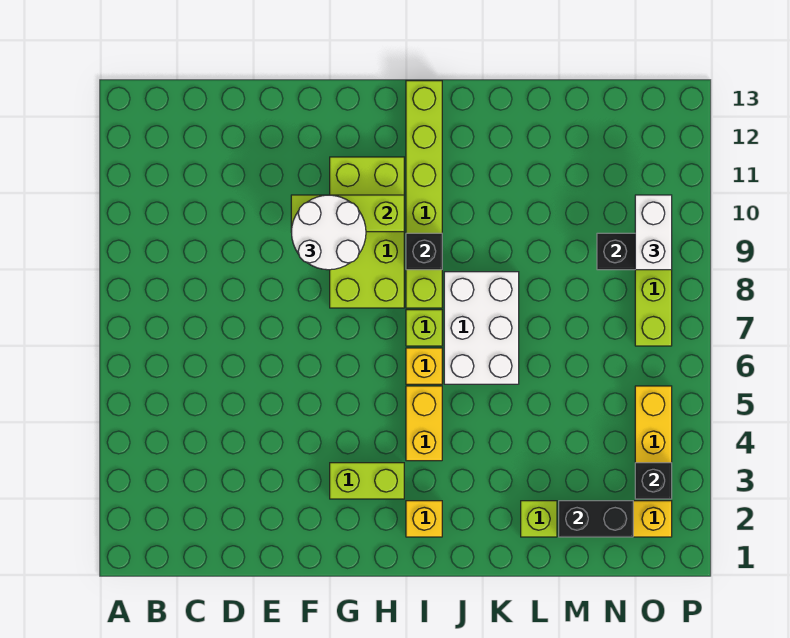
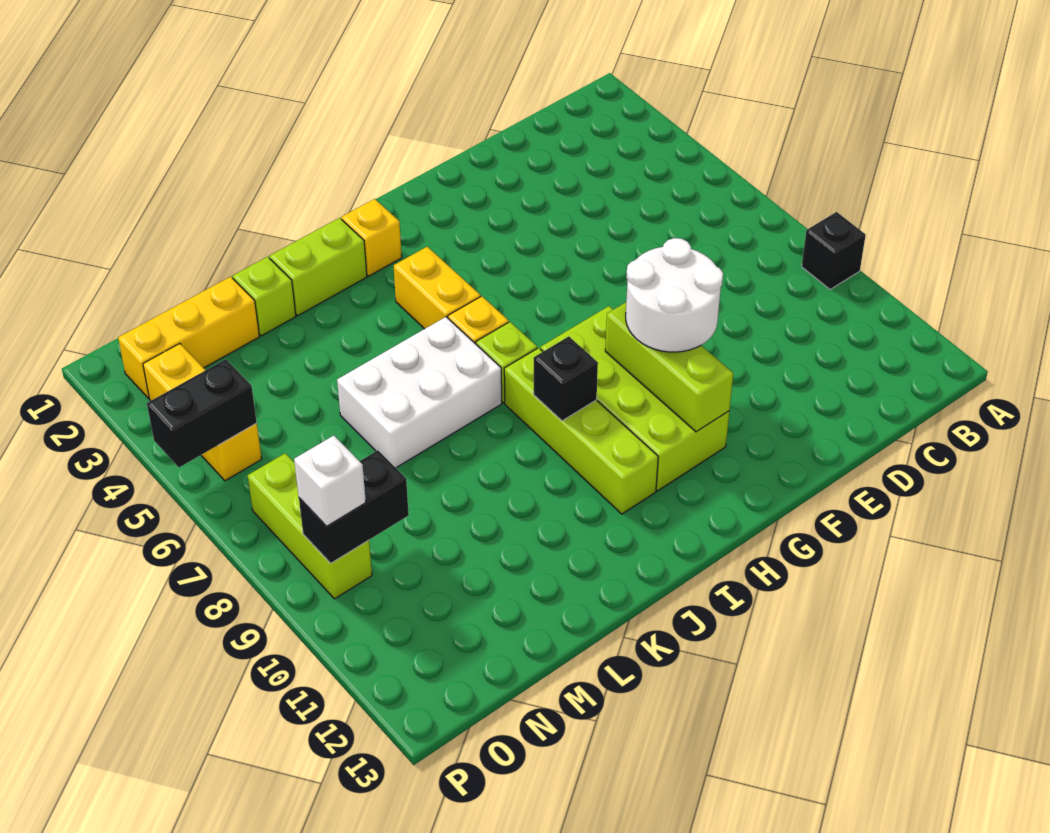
lime 1x3 brick [291,195,404,232] -> lime 1x3 brick turned to [605,302,733,432]
lime 1x2 brick [330,463,404,499] -> lime 1x2 brick moved to [269,218,367,315]
lime 1x6 brick [406,81,442,308] -> lime 1x4 brick [504,348,658,514]
white 2x3 brick [444,272,519,384] -> white 2x3 brick turned to [337,317,502,468]
black 1x2 brick [559,501,633,537] -> black 1x2 brick moved to [147,359,257,467]
black 1x1 brick [635,463,672,499] -> black 1x1 brick moved to [802,212,866,289]
white 1x2 brick [635,195,672,270] -> white 1x1 brick [294,435,366,526]

